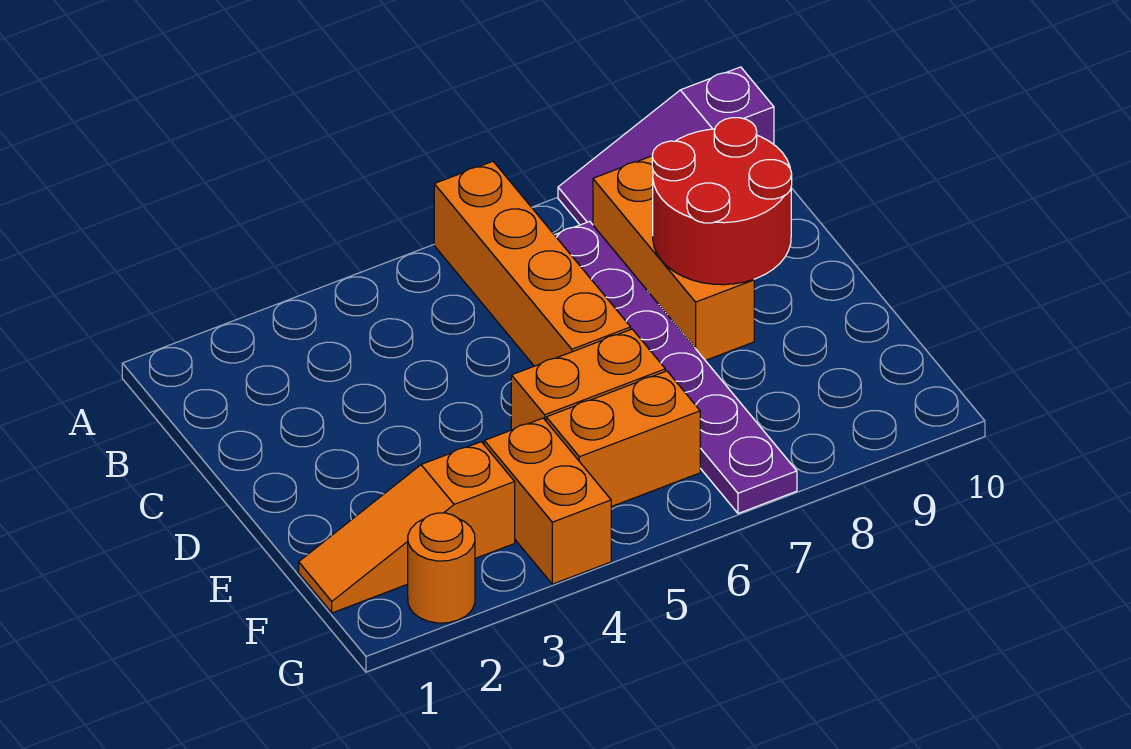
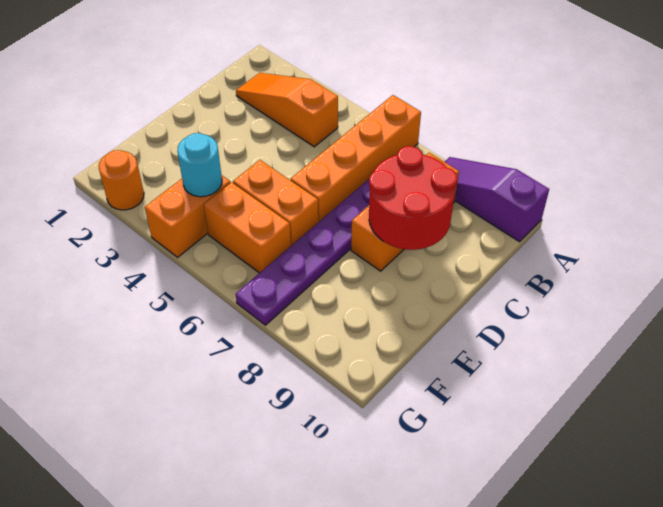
orange 1x3 slope [299,442,515,613] -> orange 1x3 slope moved to [236,73,338,147]
none -> cyan 1x1 round brick [177,133,222,197]

